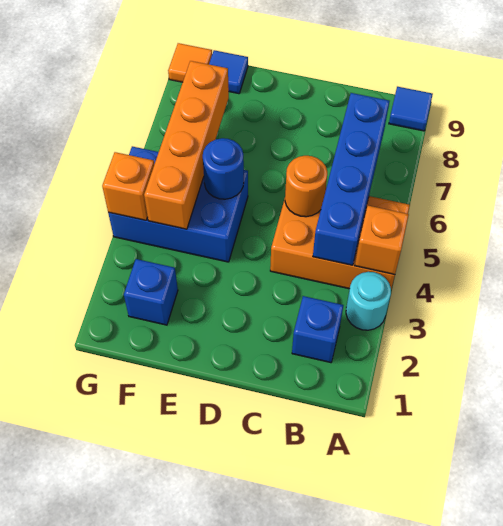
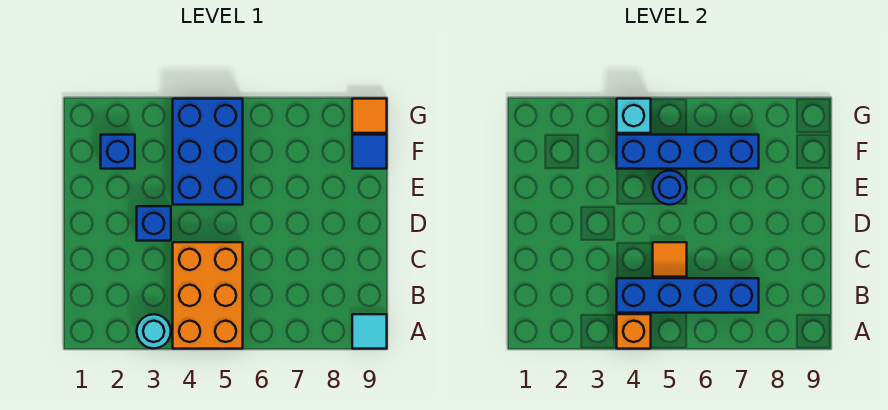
blue 1x1 tile [389,87,433,131] -> cyan 1x1 tile [352,314,387,349]
blue 1x1 brick [292,296,343,363] -> blue 1x1 brick moved to [137,206,171,241]
orange 1x1 round brick [285,156,327,217] -> orange 1x1 tile [653,242,687,277]
orange 1x4 brick [144,61,229,229] -> blue 1x4 brick [617,135,759,169]
orange 1x1 brick [102,152,154,220] -> cyan 1x1 brick [617,99,651,133]

